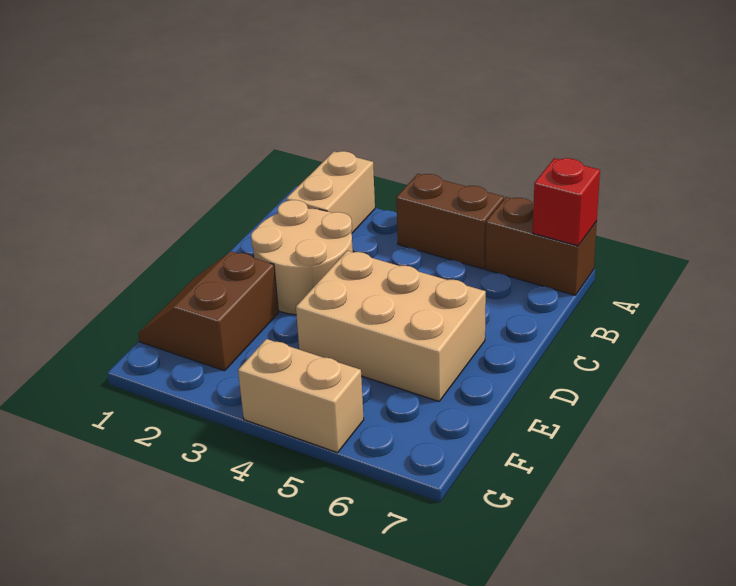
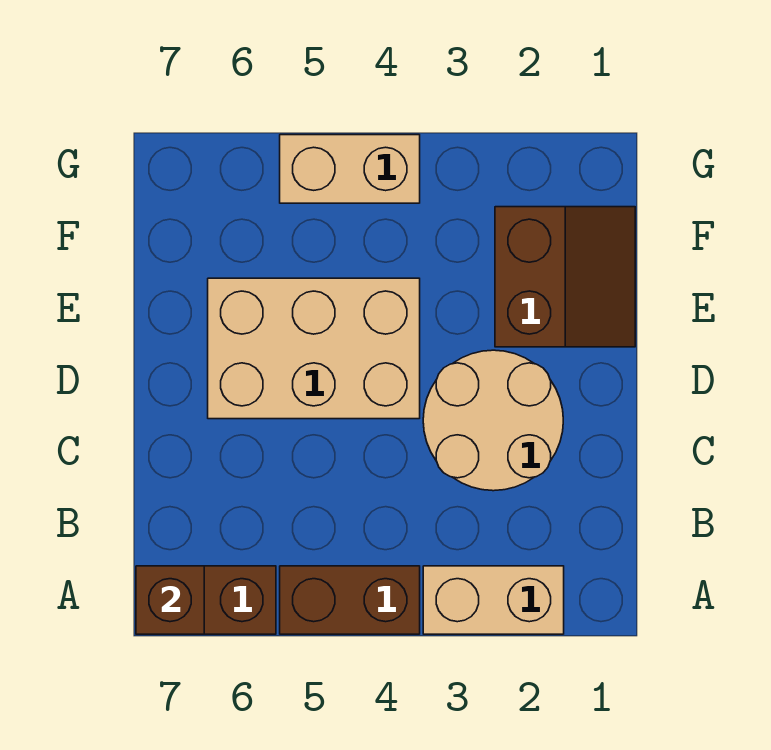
tan 1x2 brick [286,151,375,233] -> tan 1x2 brick turned to [423,566,564,634]
red 1x1 brick [533,158,600,246] -> brown 1x1 brick [136,566,204,634]

